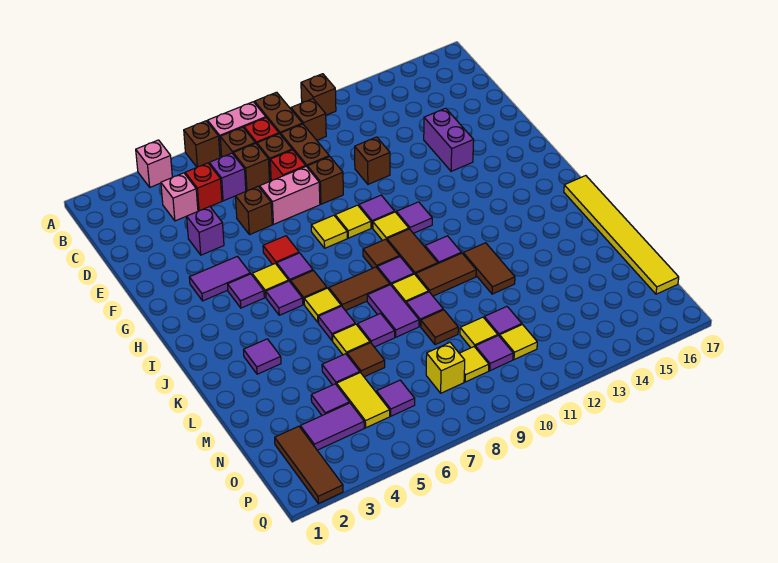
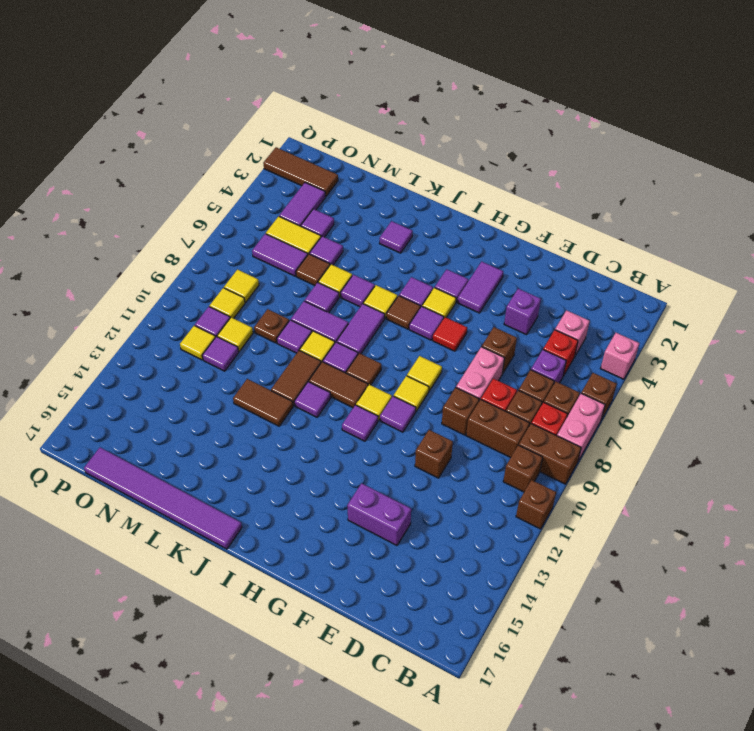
brown 1x2 tile [329,267,390,311] -> purple 1x2 tile [337,304,385,354]
yellow 1x6 tile [564,176,679,294] -> purple 1x6 tile [84,448,242,549]
brown 1x1 tile [421,310,458,345] -> brown 1x1 plate [254,309,289,343]
purple 1x1 tile [376,380,415,416] -> purple 1x2 tile [252,234,308,276]
yellow 1x1 brick [426,343,465,393] -> yellow 1x1 tile [224,270,259,302]

